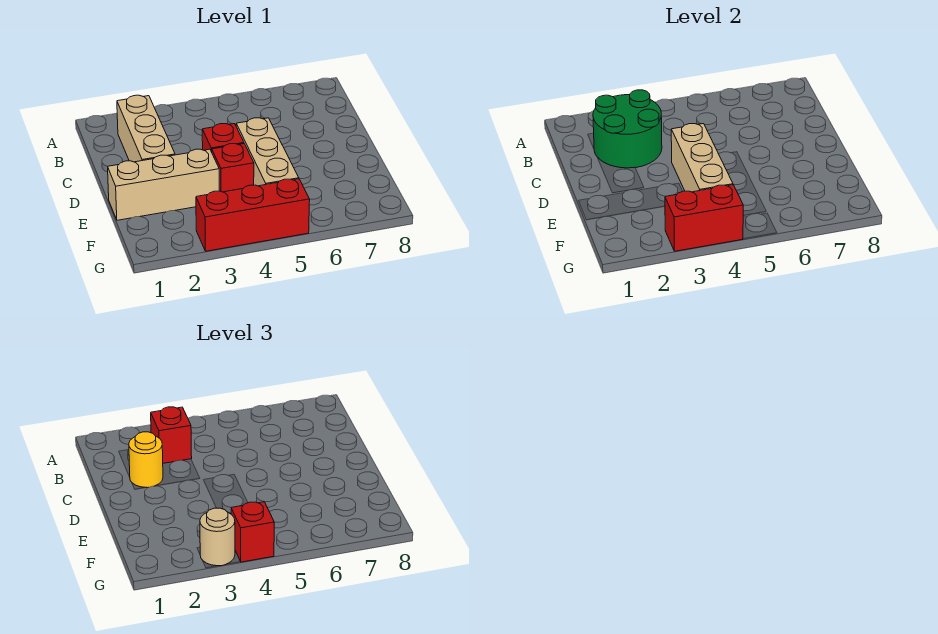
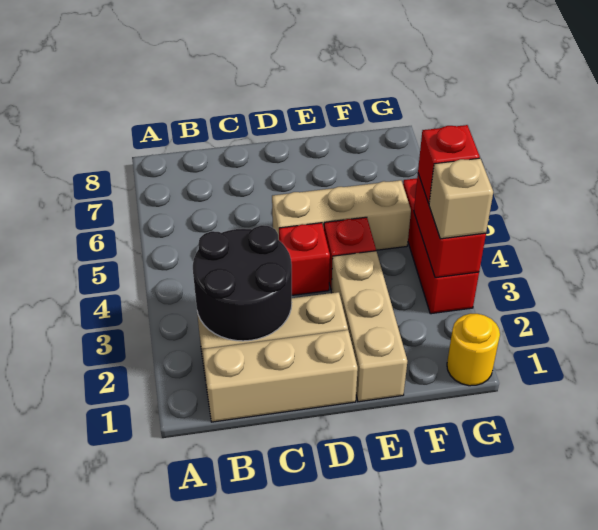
green 2x2 round brick [593,90,662,168] -> black 2x2 round brick [193,225,292,341]
red 1x1 brick [151,407,192,463] -> none
yellow 1x1 round brick [129,432,163,488] -> yellow 1x1 round brick moved to [447,314,500,386]
tan 1x3 brick [671,124,733,192] -> tan 1x3 brick moved to [202,330,358,422]
tan 1x1 round brick [200,508,235,566] -> tan 1x1 brick [429,158,493,239]

